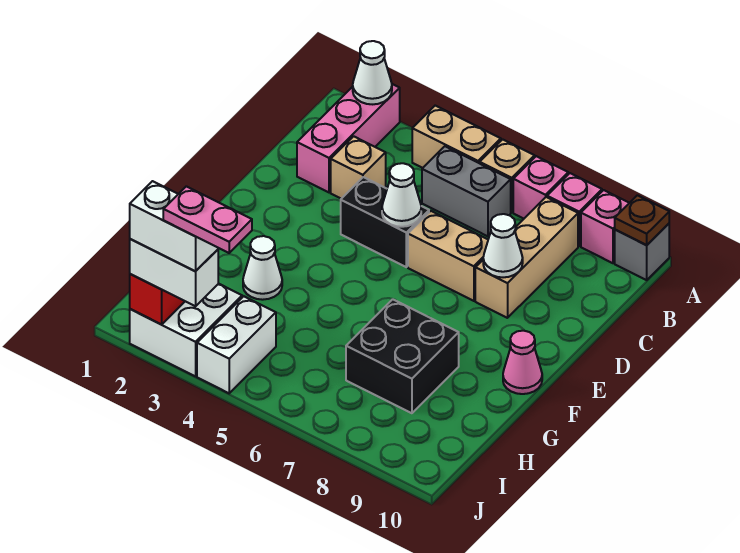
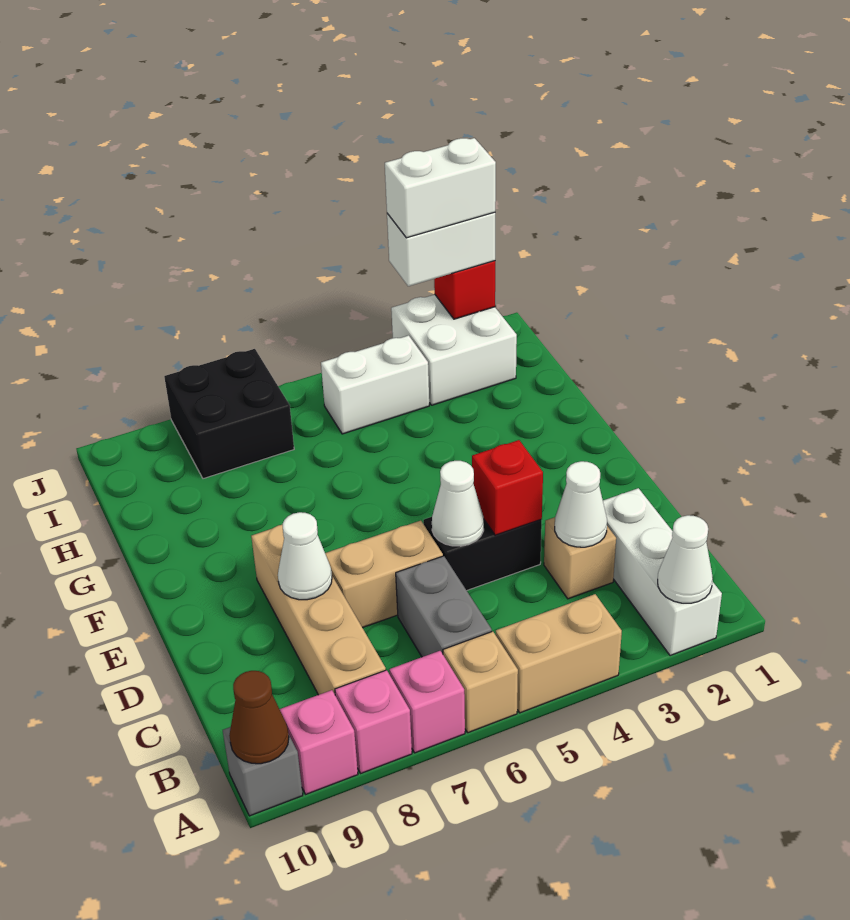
pink 1x3 brick [297,84,400,192] -> white 1x3 brick [603,488,722,656]
brown 1x1 plate [615,195,669,245] -> brown 1x1 cone [229,671,289,764]
grey 1x2 brick [422,146,511,236] -> grey 1x2 brick turned to [396,556,492,657]
tan 1x3 brick [475,197,578,318] -> tan 1x4 brick [251,525,386,695]
none -> red 1x1 brick [472,440,543,535]
pink 1x1 cone [503,331,542,394] -> none
white 1x1 cone [243,236,282,300] -> white 1x1 cone moved to [555,461,607,547]
black 2x2 brick [346,299,459,413] -> black 2x2 brick moved to [164,349,294,479]
white 1x2 brick [197,296,276,393] -> white 1x2 brick turned to [321,335,429,434]
pink 1x2 plate [163,186,252,253] -> none

